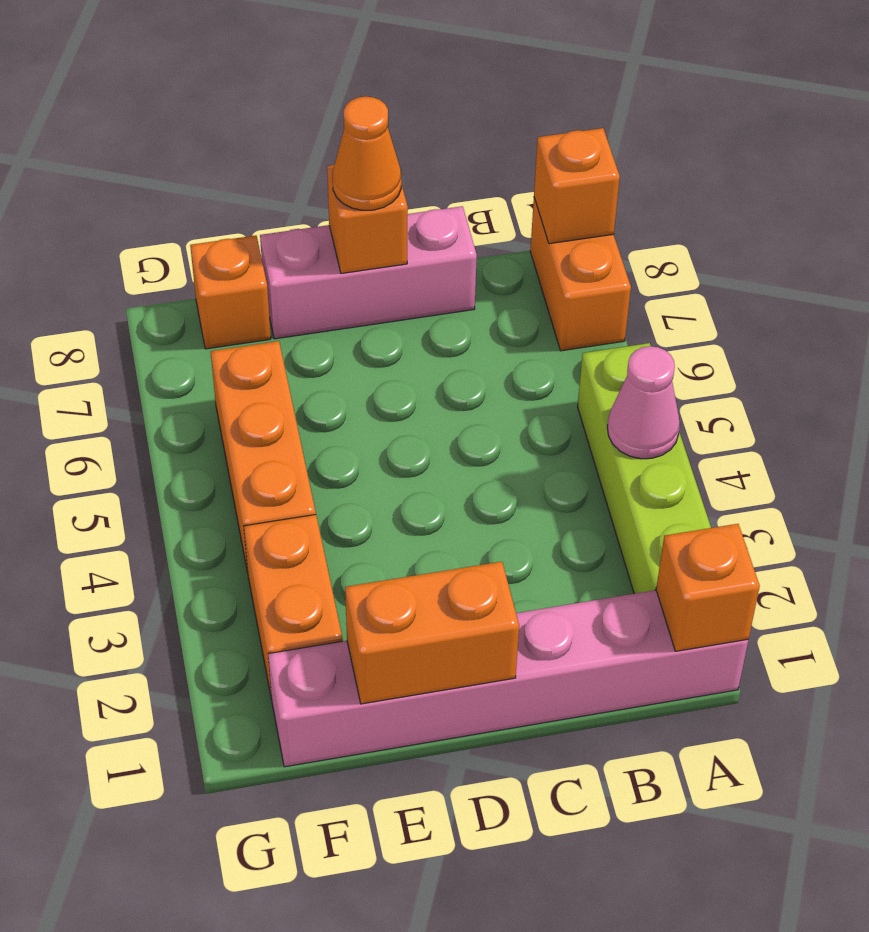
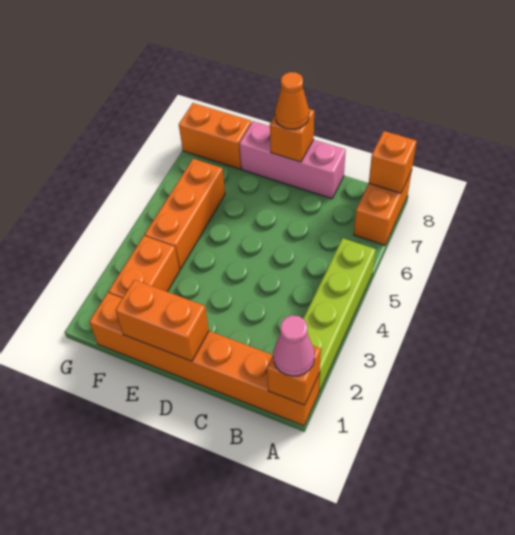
pink 1x6 brick [268,590,748,767] -> orange 1x6 brick [89,293,320,426]
pink 1x1 cone [608,346,680,459] -> pink 1x1 cone moved to [273,315,315,376]
orange 1x1 brick [190,235,271,349] -> orange 1x2 brick [179,103,251,169]

